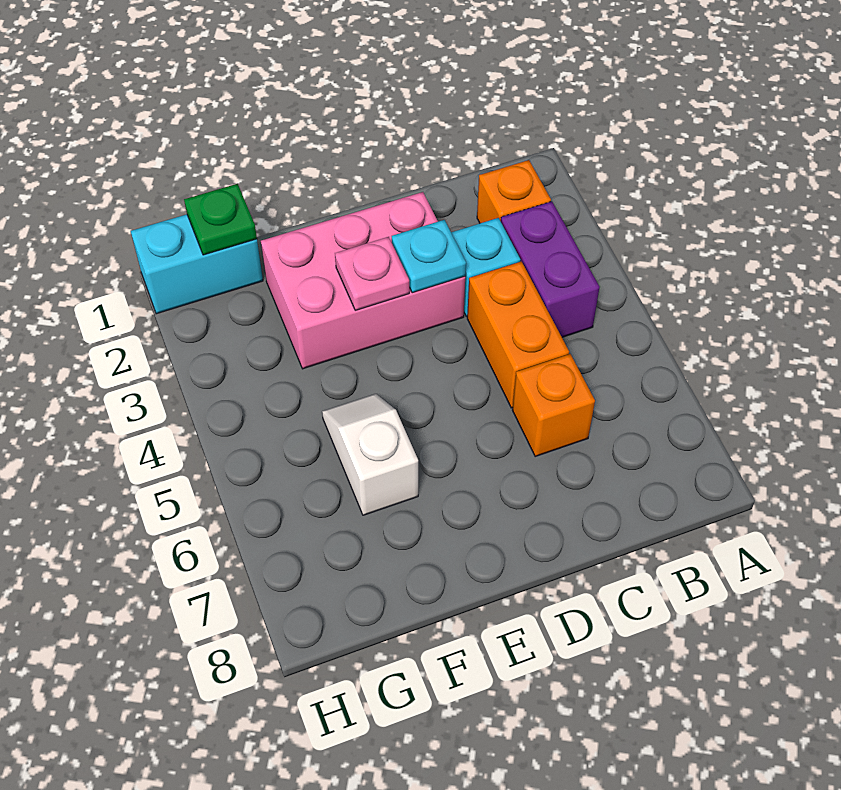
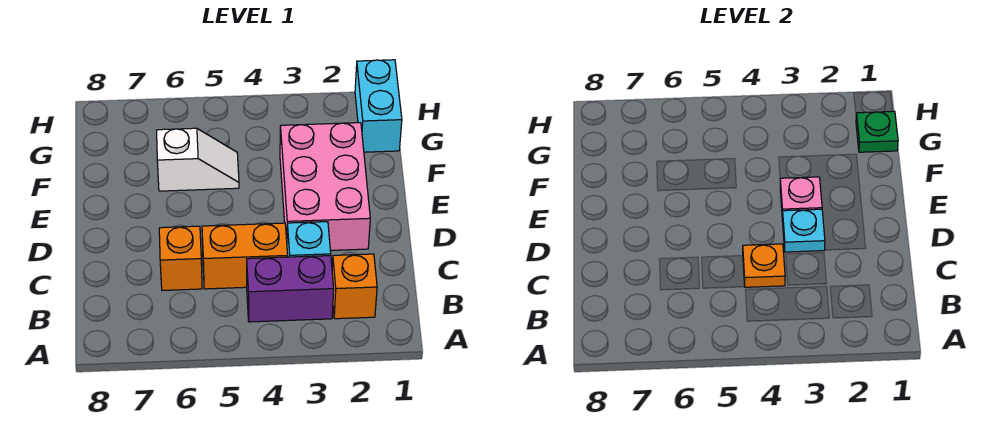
none -> orange 1x1 plate [743,244,785,287]

